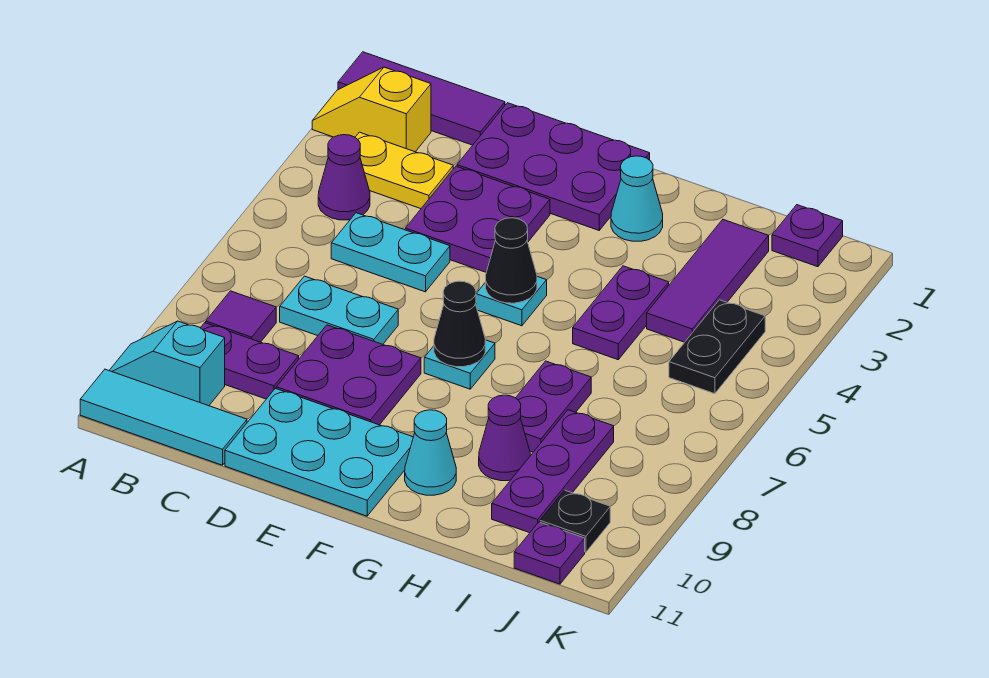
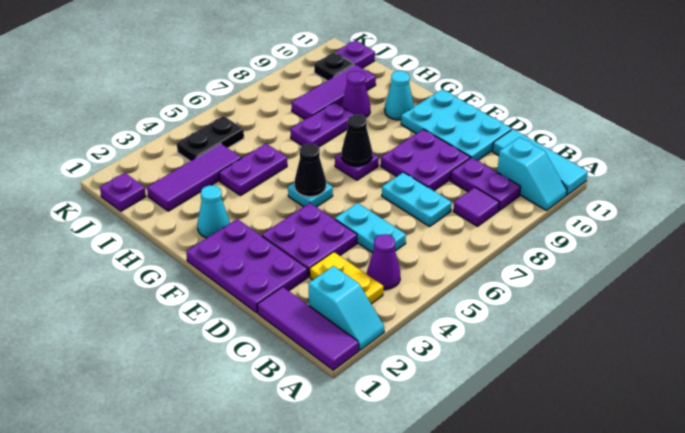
yellow 1x2 slope [312,67,431,152] -> cyan 1x2 slope [308,266,384,350]
cyan 1x1 plate [424,340,495,389] -> purple 1x1 plate [335,153,379,180]
purple 1x3 plate [492,410,614,533] -> purple 1x3 tile [292,64,376,119]

